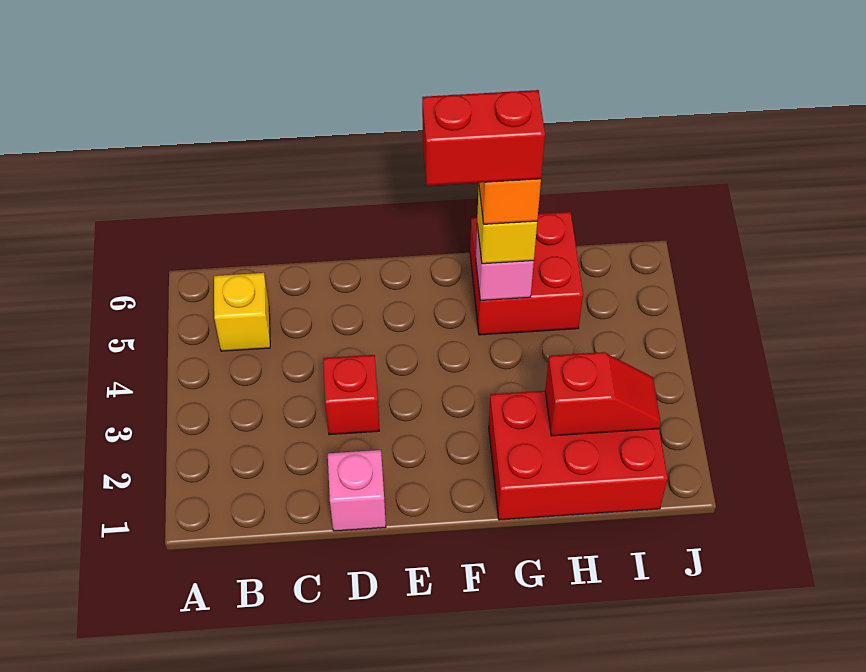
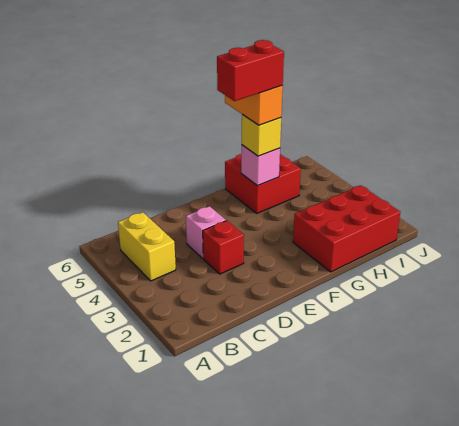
yellow 1x1 brick [214,273,270,351] -> yellow 1x2 brick [118,212,176,281]
pink 1x1 brick [328,450,386,531] -> pink 1x1 brick moved to [186,206,226,258]
red 1x2 slope [545,352,661,436] -> none

